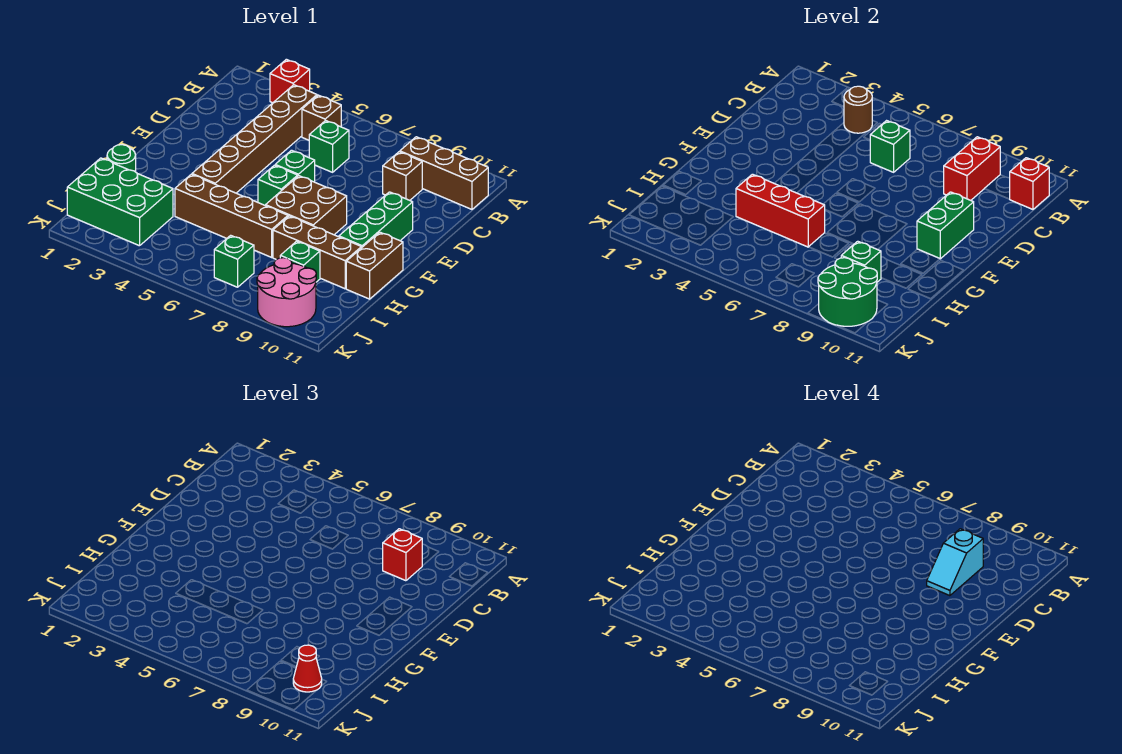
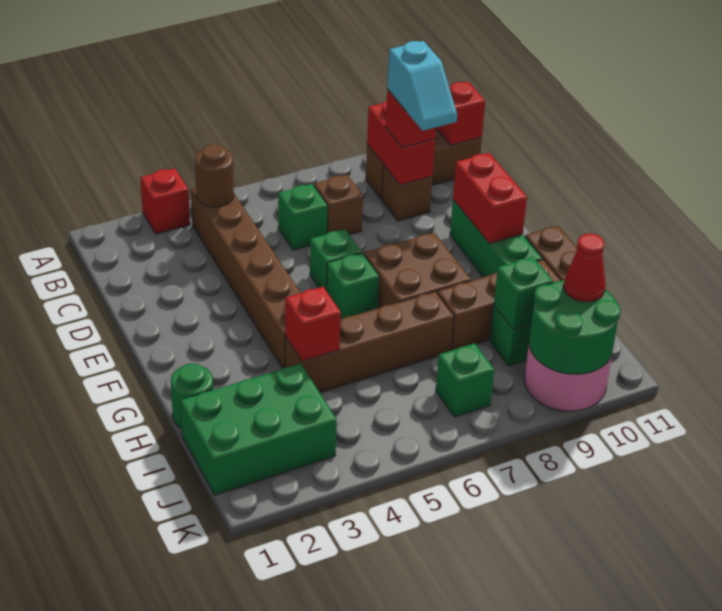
brown 1x1 brick [302,95,341,140] -> brown 1x1 brick moved to [314,175,363,235]
green 1x1 brick [870,121,910,172] -> none
green 1x2 brick [917,192,974,259] -> red 1x2 brick [453,153,527,244]
red 1x3 brick [736,174,825,247] -> red 1x1 brick [285,287,341,361]

